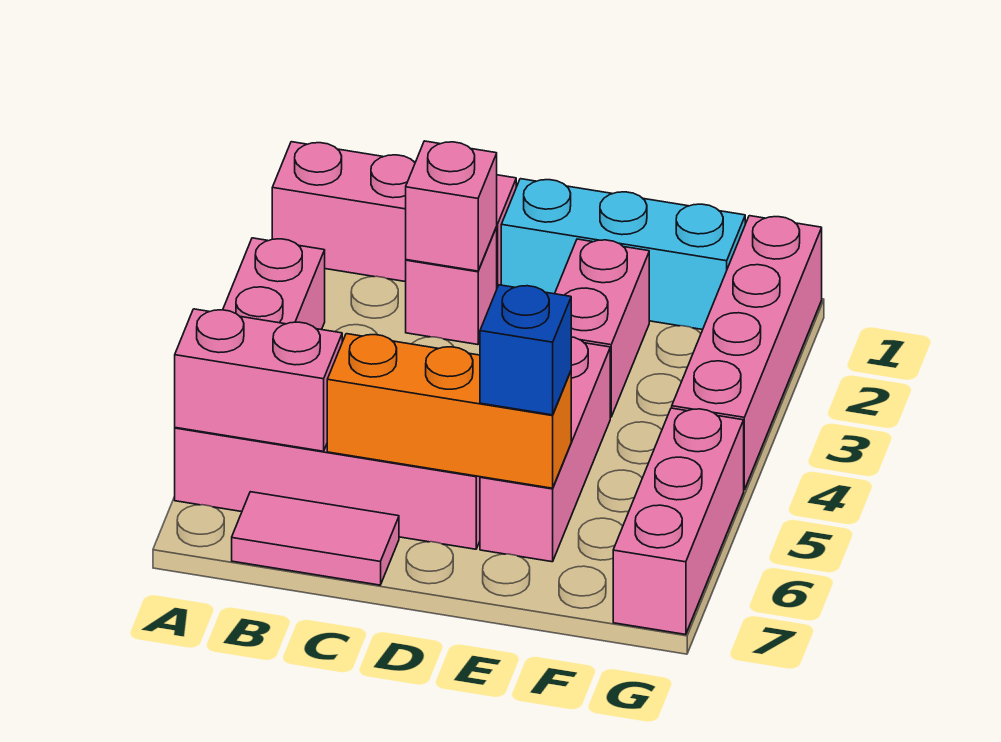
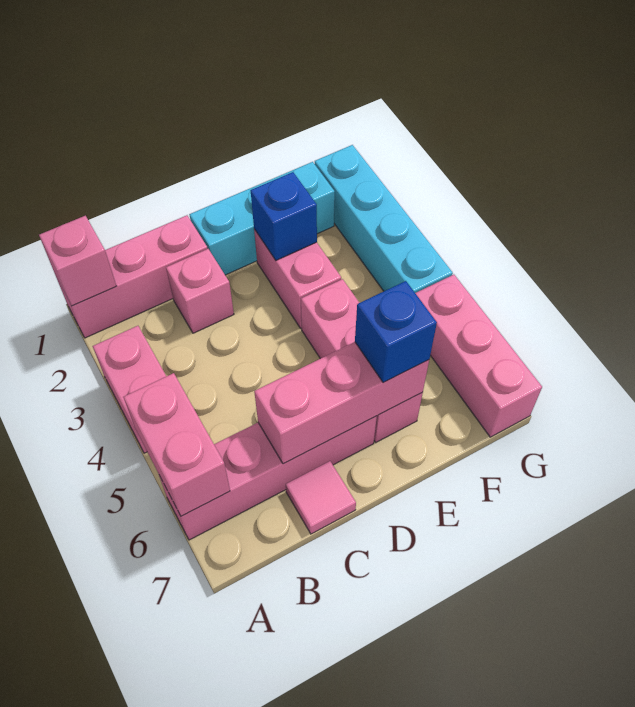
pink 1x2 brick [175,309,342,451] -> pink 1x2 brick turned to [123,373,230,516]
pink 1x2 tile [232,492,399,585] -> pink 1x1 tile [286,461,356,534]
pink 1x1 brick [406,141,497,271] -> pink 1x1 brick moved to [39,216,116,306]
orange 1x3 brick [327,334,571,488] -> pink 1x3 brick [254,342,429,464]
none -> blue 1x1 brick [251,172,317,260]
pink 1x4 brick [672,216,822,490] -> cyan 1x4 brick [315,145,453,293]

